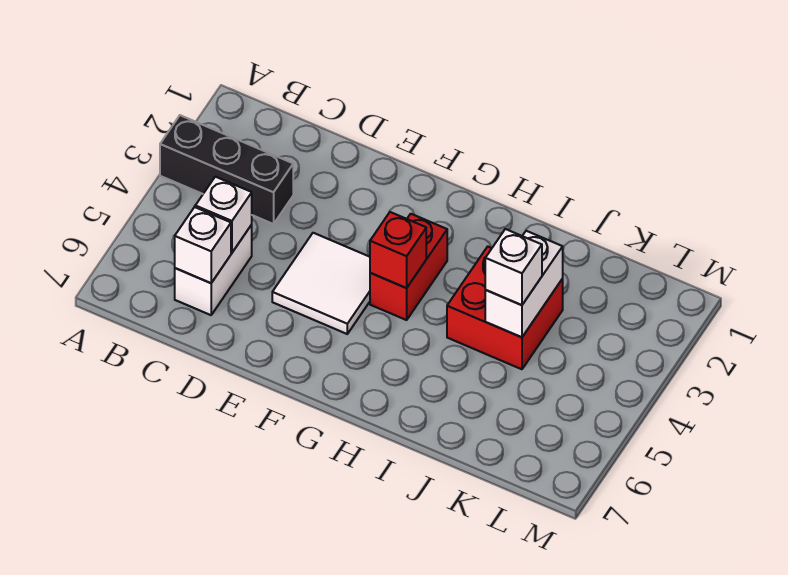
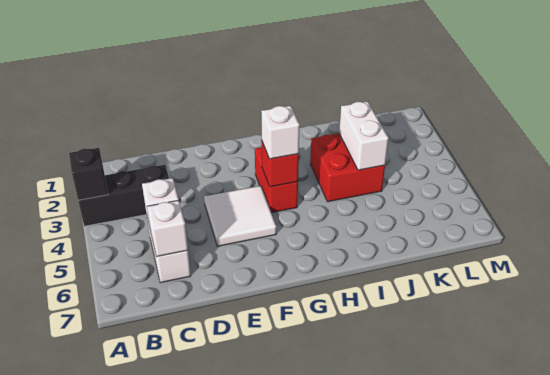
none -> black 1x1 brick [69,148,108,200]
white 1x1 brick [485,229,542,305] -> white 1x1 brick moved to [261,106,300,159]

